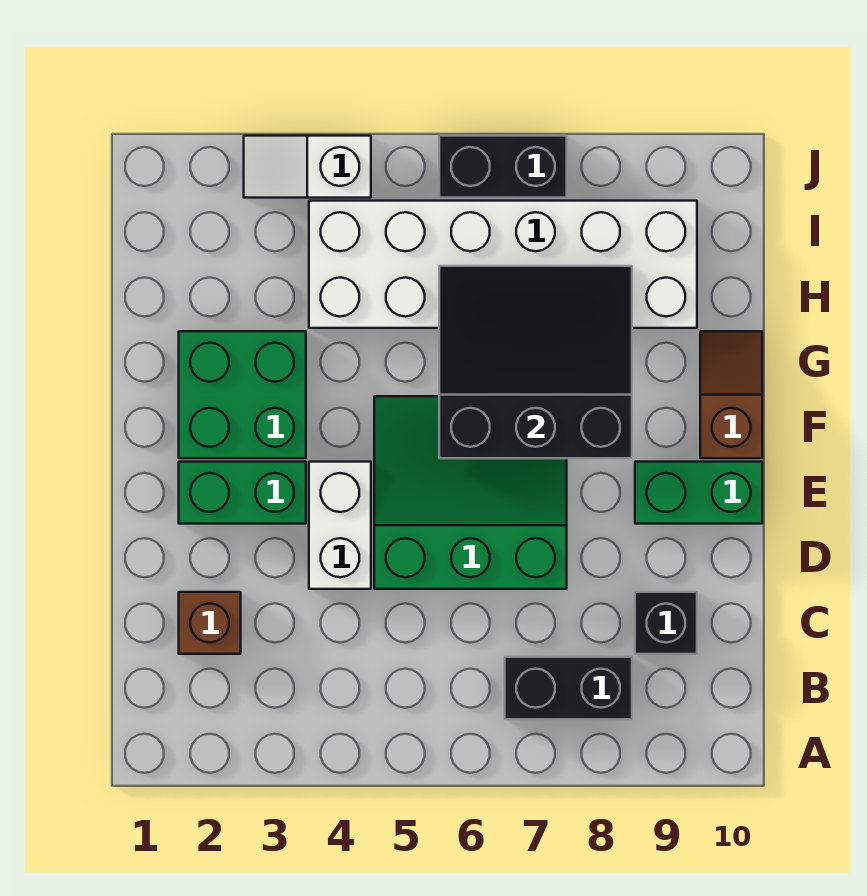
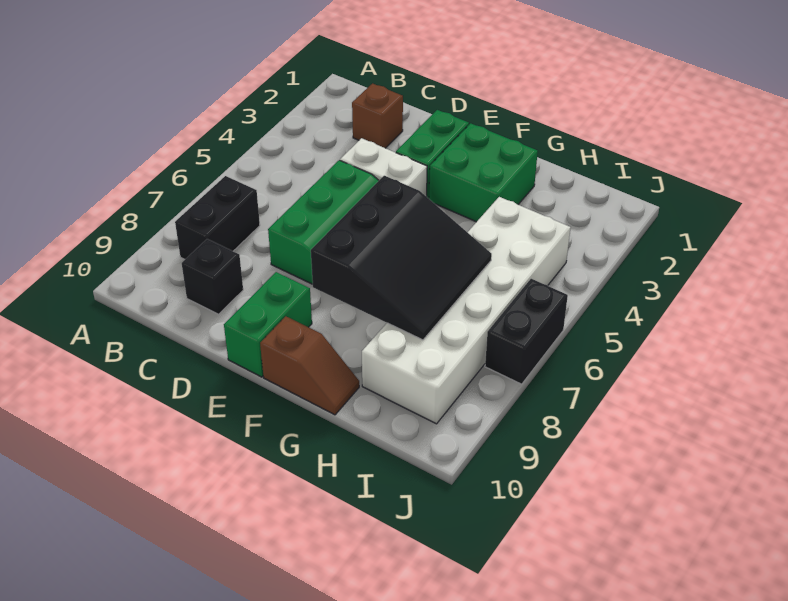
white 1x2 slope [244,136,371,198] -> none

